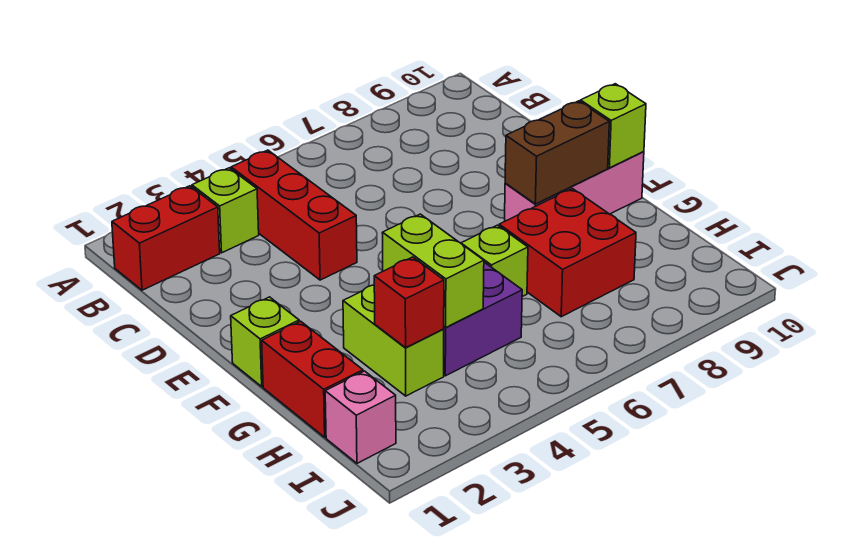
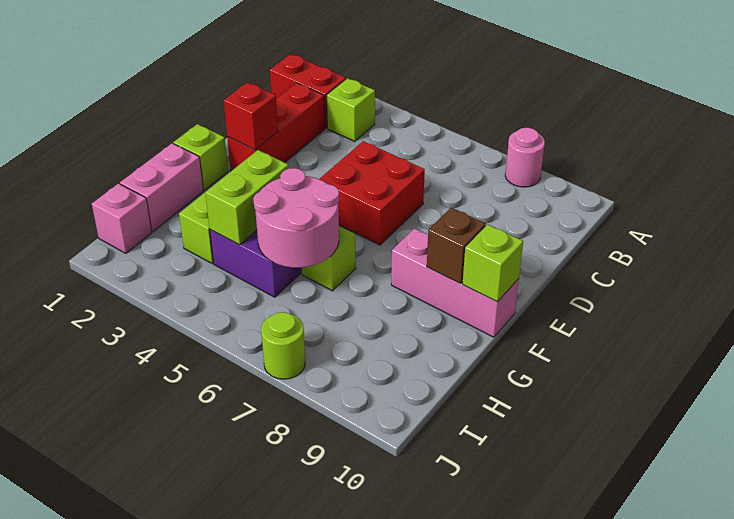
none -> pink 1x1 round brick [505,128,545,187]
red 1x3 brick [231,150,357,280] -> red 1x3 brick moved to [227,83,325,171]
brown 1x2 brick [505,101,609,204] -> brown 1x1 brick [427,207,486,284]
red 1x2 brick [262,321,363,437] -> pink 1x2 brick [120,143,204,232]
none -> pink 2x2 round brick [253,168,339,268]
red 2x2 brick [499,189,636,317] -> red 2x2 brick moved to [320,141,425,245]
red 1x1 brick [374,257,444,348] -> red 1x1 brick moved to [224,82,278,150]
none -> lime 1x1 round brick [261,312,305,379]

